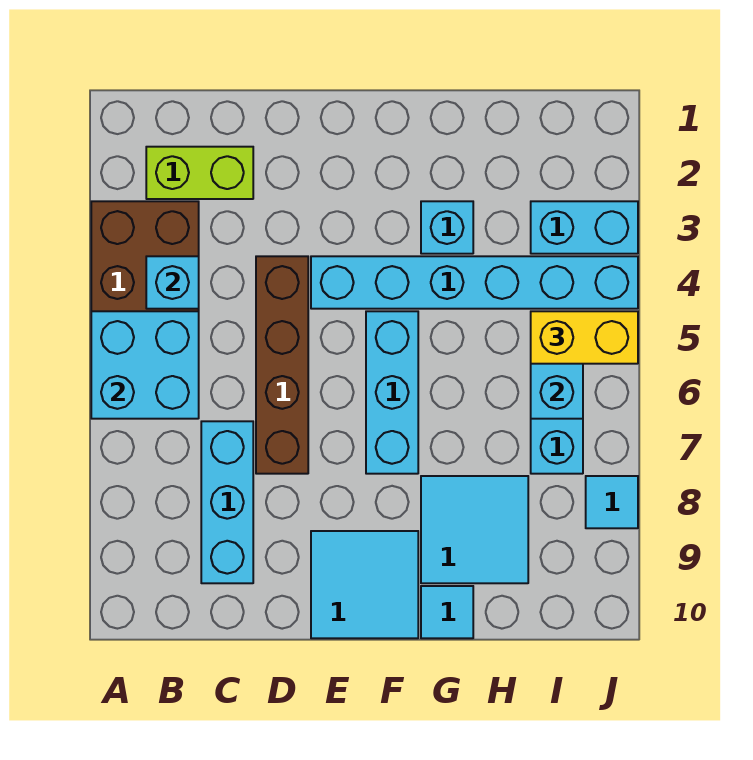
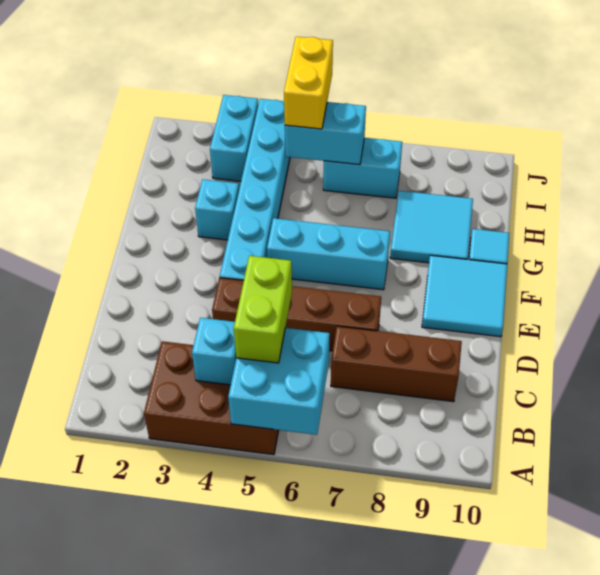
lime 1x2 brick [146,147,253,199] -> lime 1x2 brick moved to [234,256,292,363]
cyan 1x3 brick [201,421,253,583] -> brown 1x3 brick [331,326,462,402]
cyan 1x1 tile [586,476,638,528] -> none

